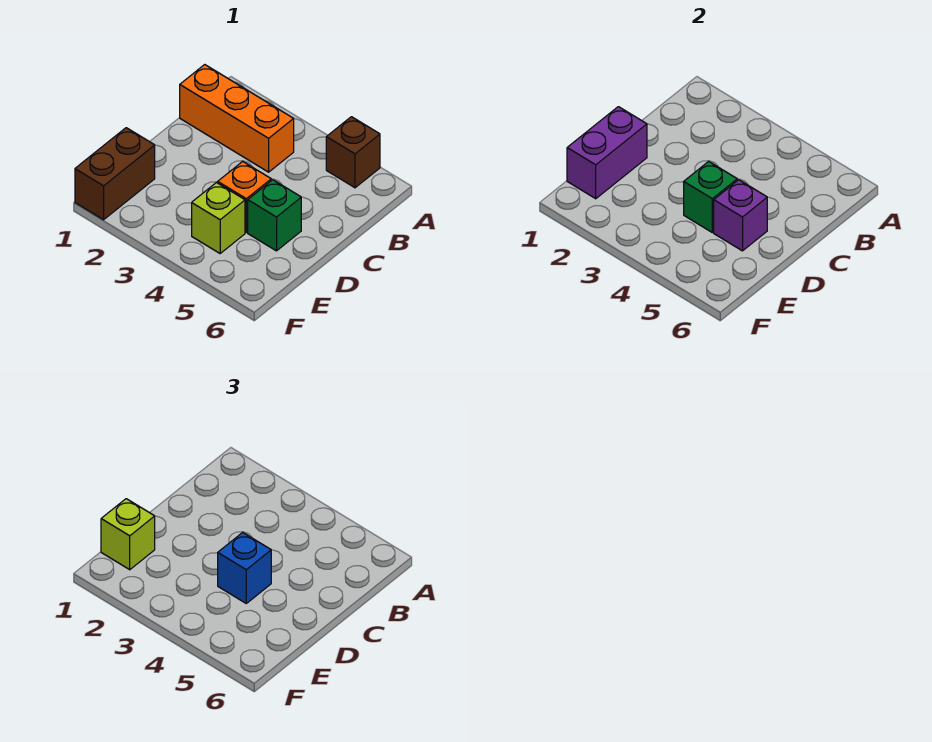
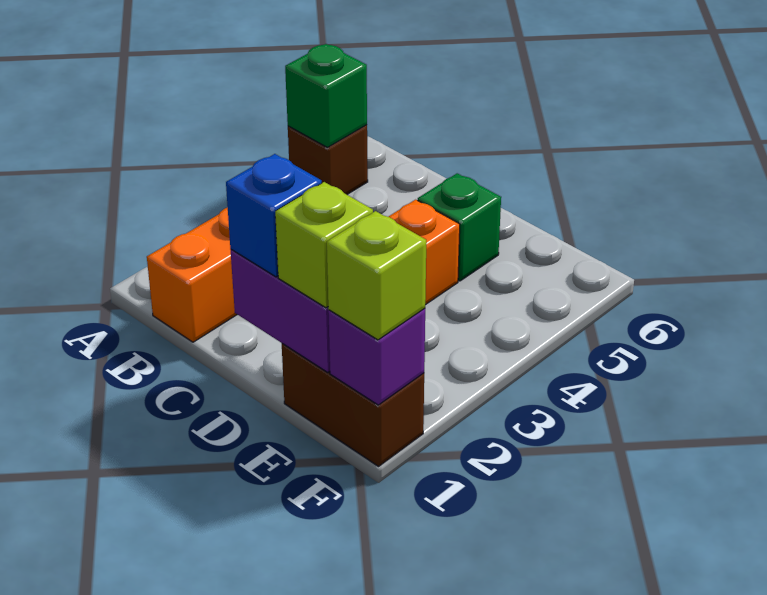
green 1x1 brick [684,161,737,232] -> green 1x1 brick moved to [285,44,367,147]
blue 1x1 brick [218,532,271,603] -> blue 1x1 brick moved to [226,154,322,277]
purple 1x1 brick [714,180,767,251] -> purple 1x1 brick moved to [328,308,425,405]
lime 1x1 brick [192,183,245,253] -> lime 1x1 brick moved to [327,211,426,340]

